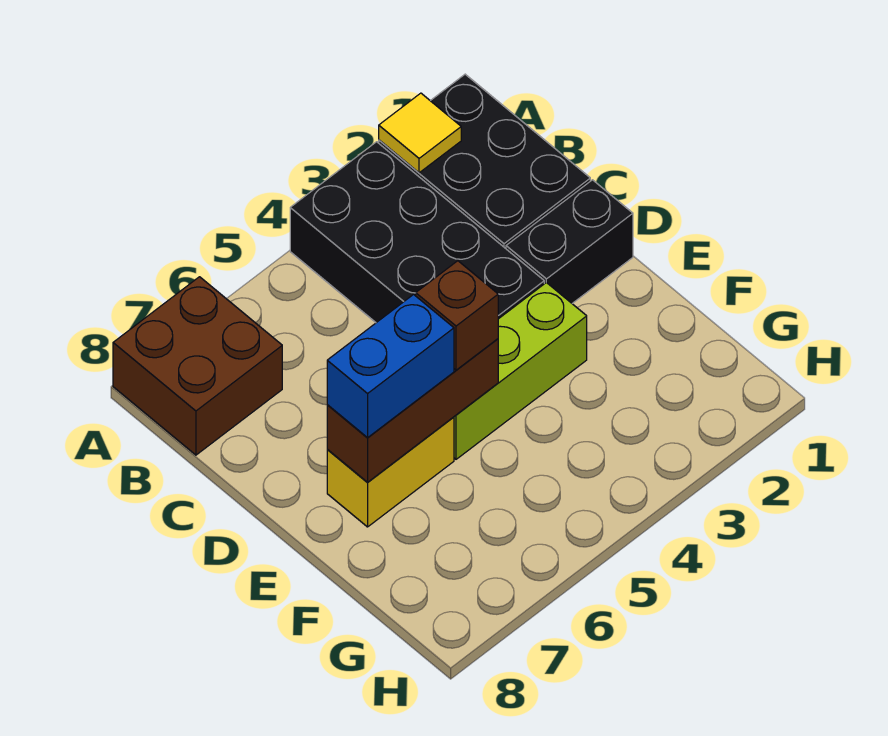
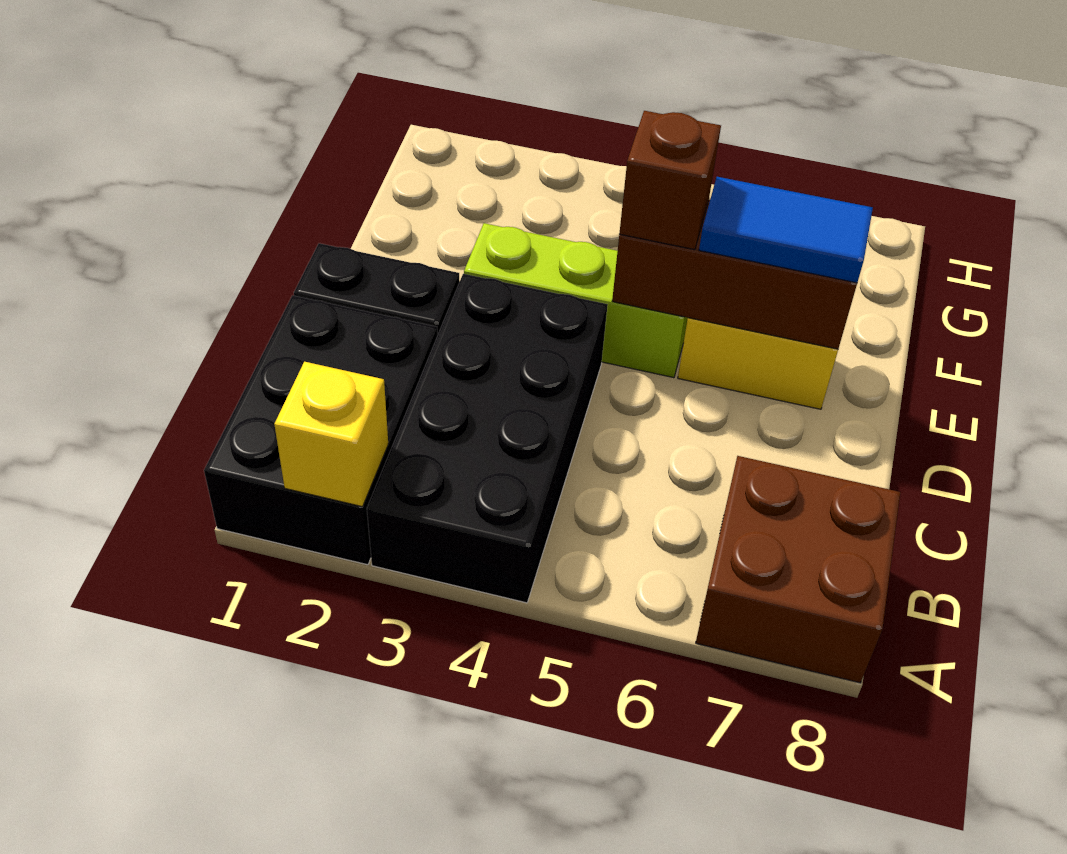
yellow 1x1 tile [379,93,461,173] -> yellow 1x1 brick [274,362,388,507]
blue 1x2 brick [327,295,454,438] -> blue 1x2 tile [699,177,873,283]

